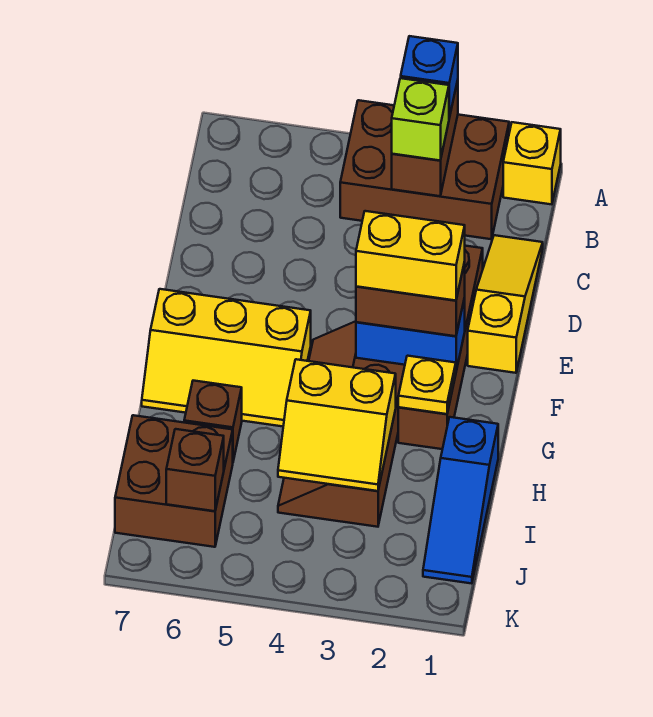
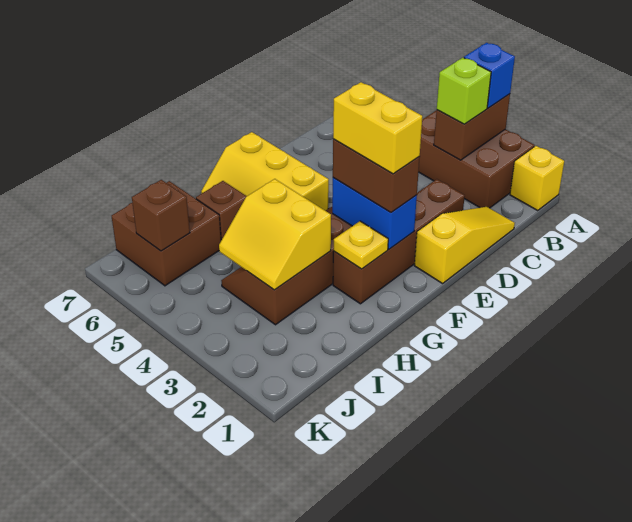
blue 1x3 slope [423,417,498,584] -> none

